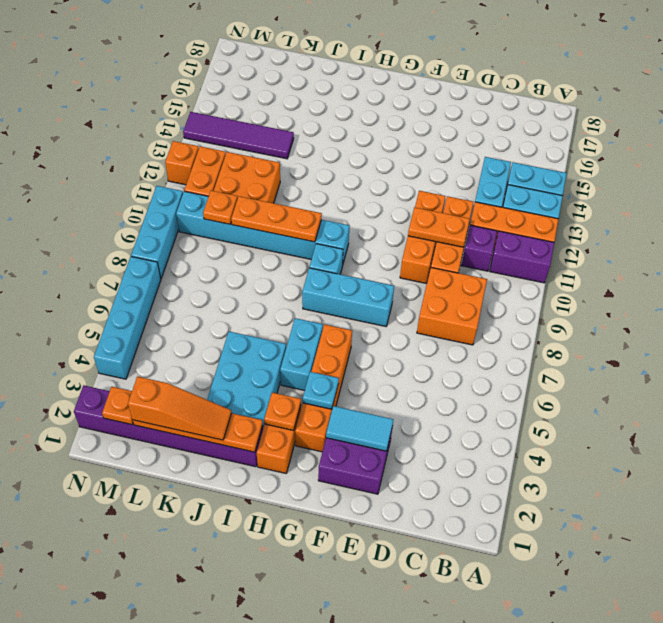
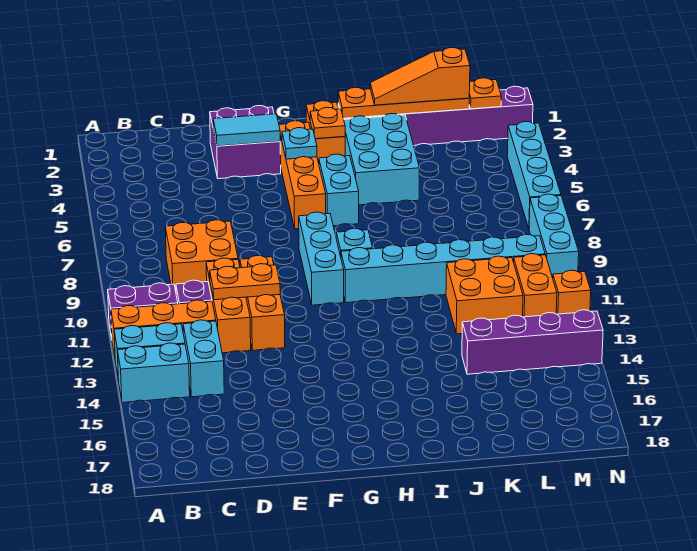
cyan 1x3 brick [302,268,394,326] -> cyan 1x3 brick turned to [299,212,344,305]
orange 1x3 plate [231,196,322,242] -> none
purple 1x4 tile [183,112,294,159] -> purple 1x4 brick [462,310,603,374]
orange 1x1 plate [203,191,237,224] -> none

